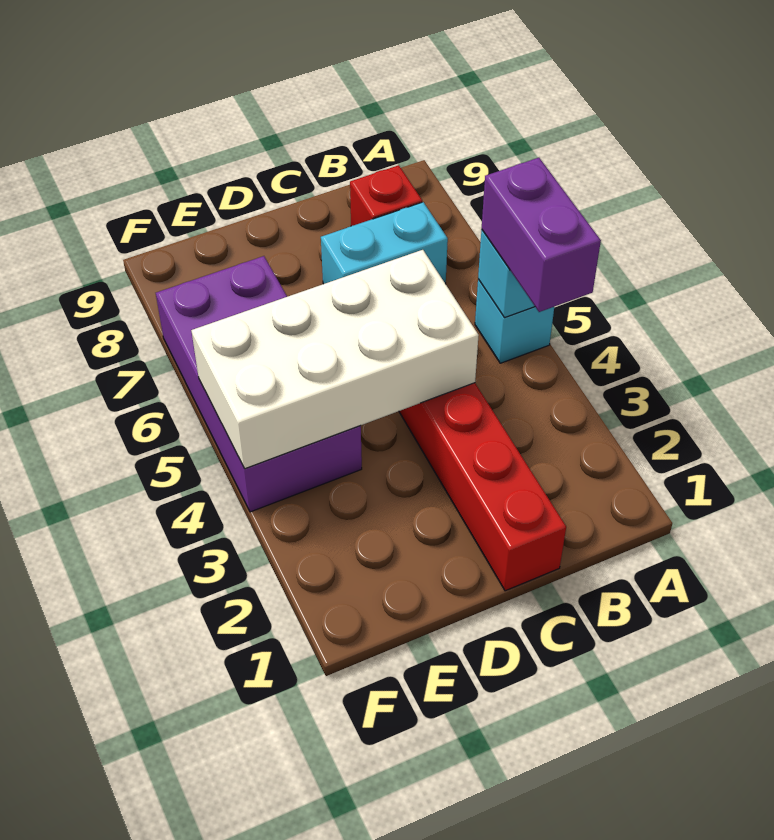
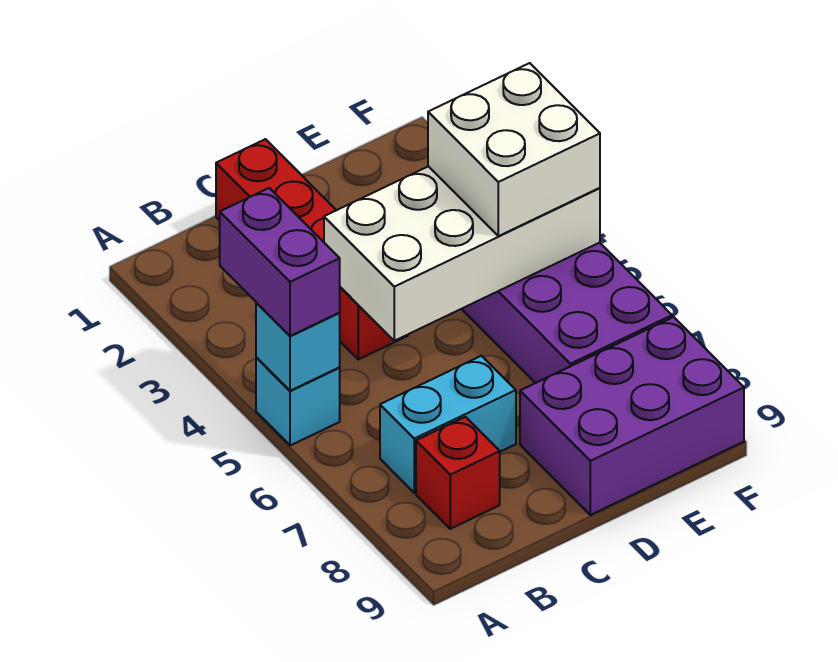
none -> purple 2x3 brick [520,317,744,515]
none -> white 2x2 brick [428,63,600,236]

